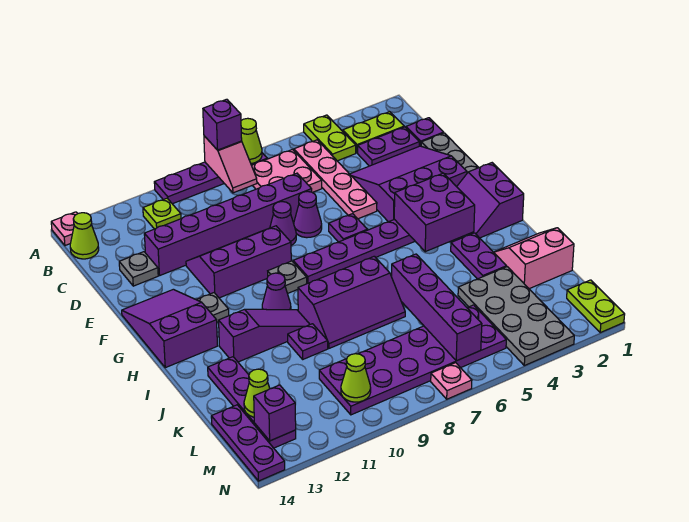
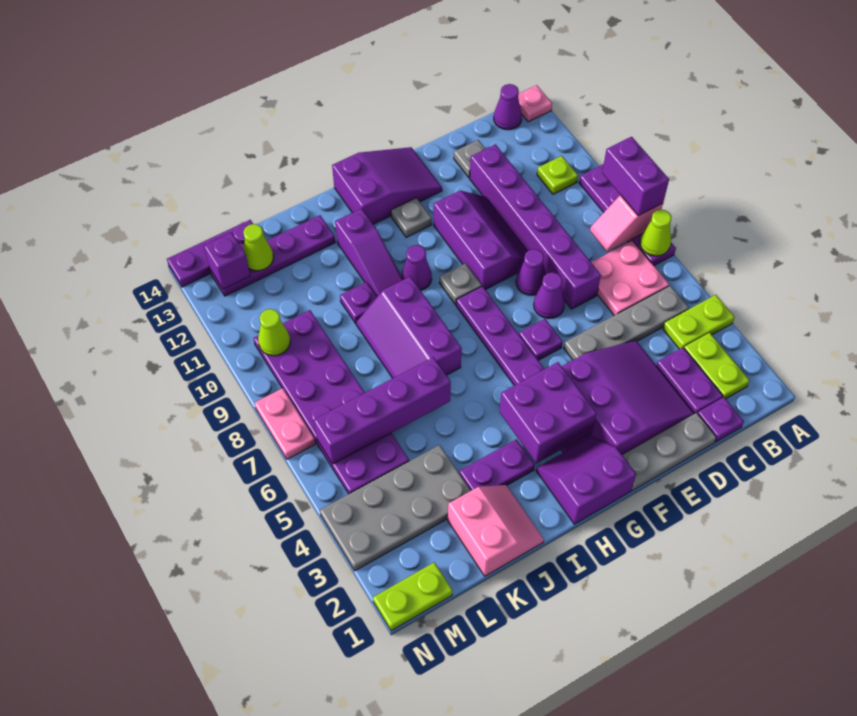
purple 1x1 brick [203,99,242,150] -> purple 1x2 brick [602,137,669,216]
pink 1x4 plate [294,140,377,219] -> grey 1x4 plate [564,286,689,360]
lime 1x1 cone [70,213,99,259] -> purple 1x1 cone [494,84,522,130]
pink 1x1 plate [431,363,472,399] -> pink 1x2 plate [255,388,315,459]

